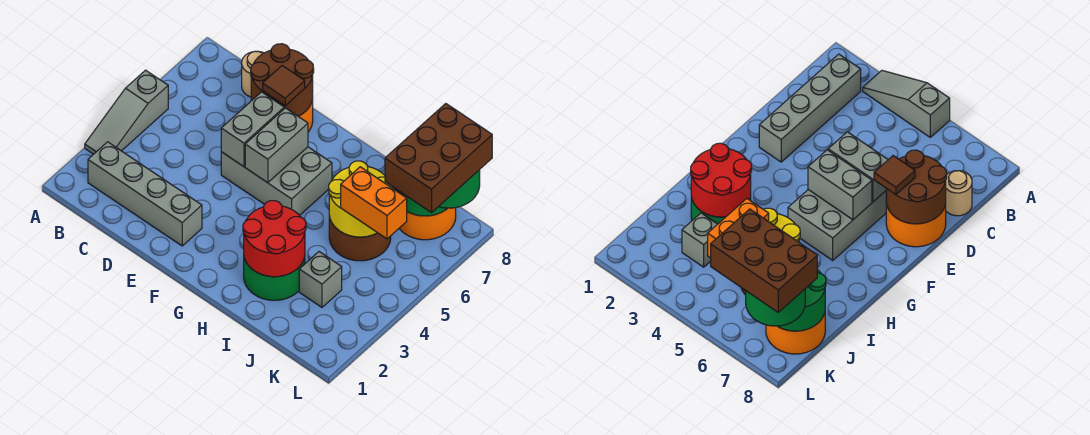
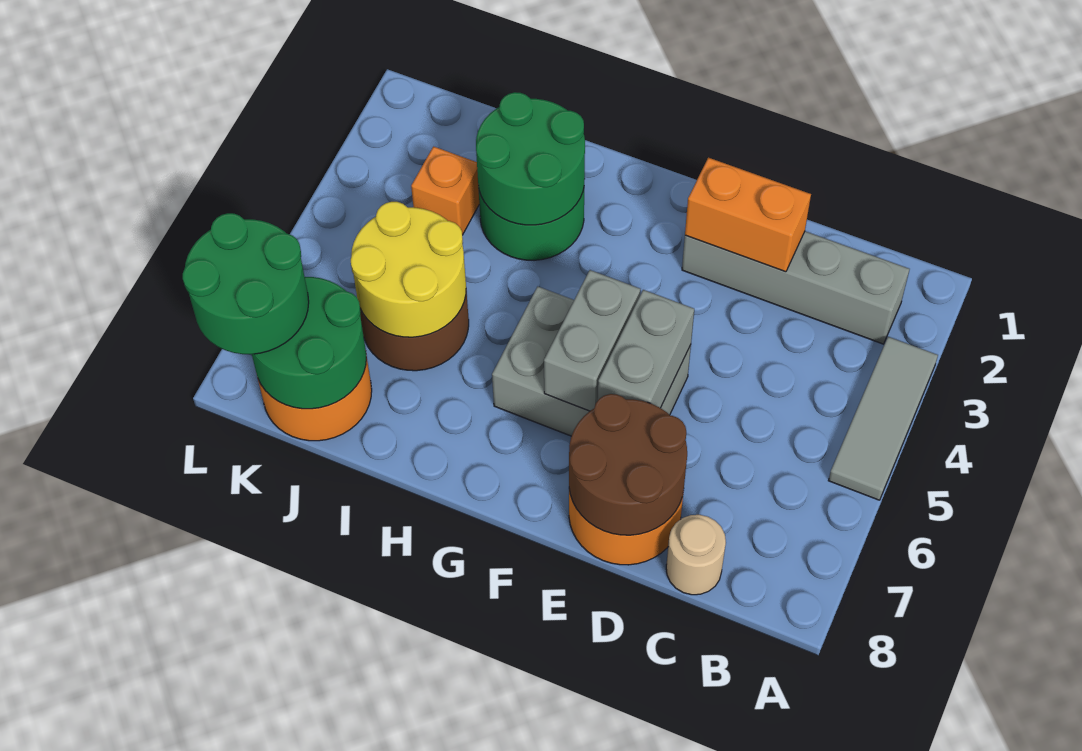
grey 1x3 slope [85,70,168,154] -> grey 1x3 tile [828,337,938,500]
brown 1x1 tile [263,66,305,106] -> none
red 2x2 round brick [243,201,306,277] -> green 2x2 round brick [476,92,585,225]
grey 1x1 brick [299,252,342,307] -> orange 1x1 brick [411,146,479,235]
orange 1x2 brick [341,167,407,239] -> orange 1x2 brick moved to [685,158,811,272]
brown 2x3 brick [385,104,492,213] -> none

